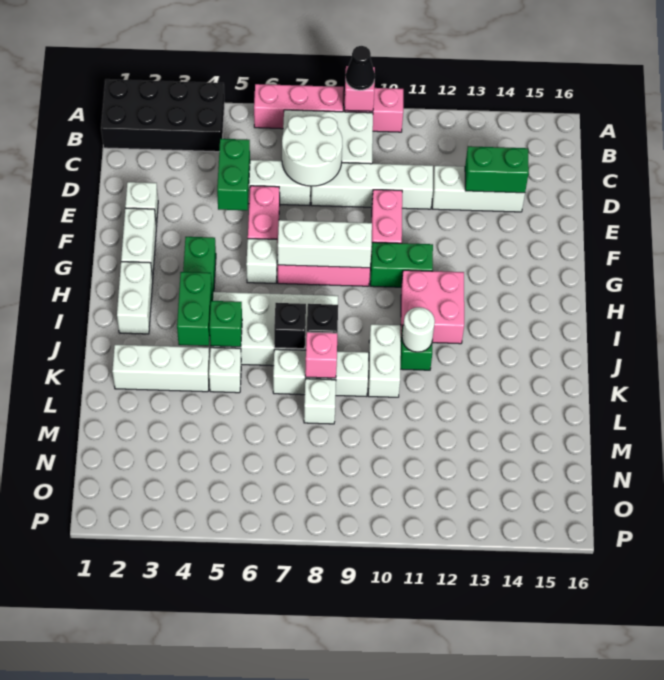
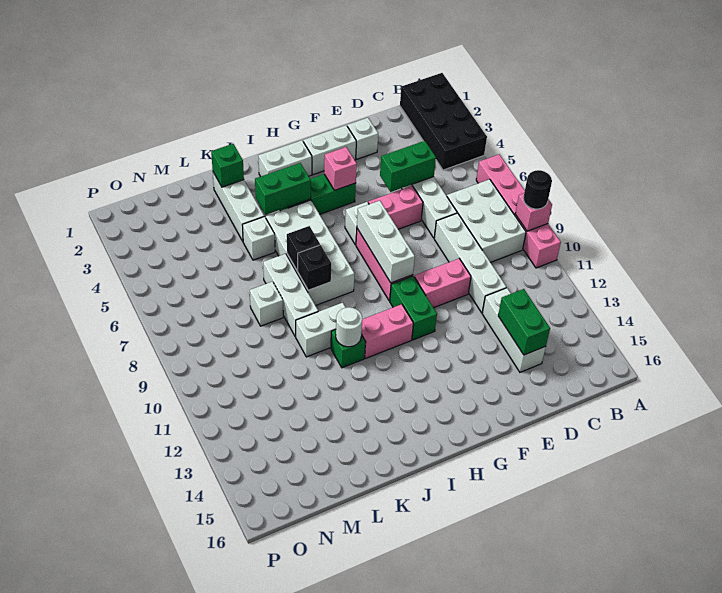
black 1x1 cone [346,46,375,90] -> black 1x1 round brick [523,170,552,209]
white 2x2 round brick [282,116,342,186] -> none
pink 2x2 brick [401,270,464,344] -> pink 1x2 brick [361,304,413,358]
green 1x1 brick [209,300,242,347] -> green 1x1 brick moved to [211,144,244,187]
pink 1x1 brick [305,332,337,378] -> pink 1x1 brick moved to [324,147,357,190]

